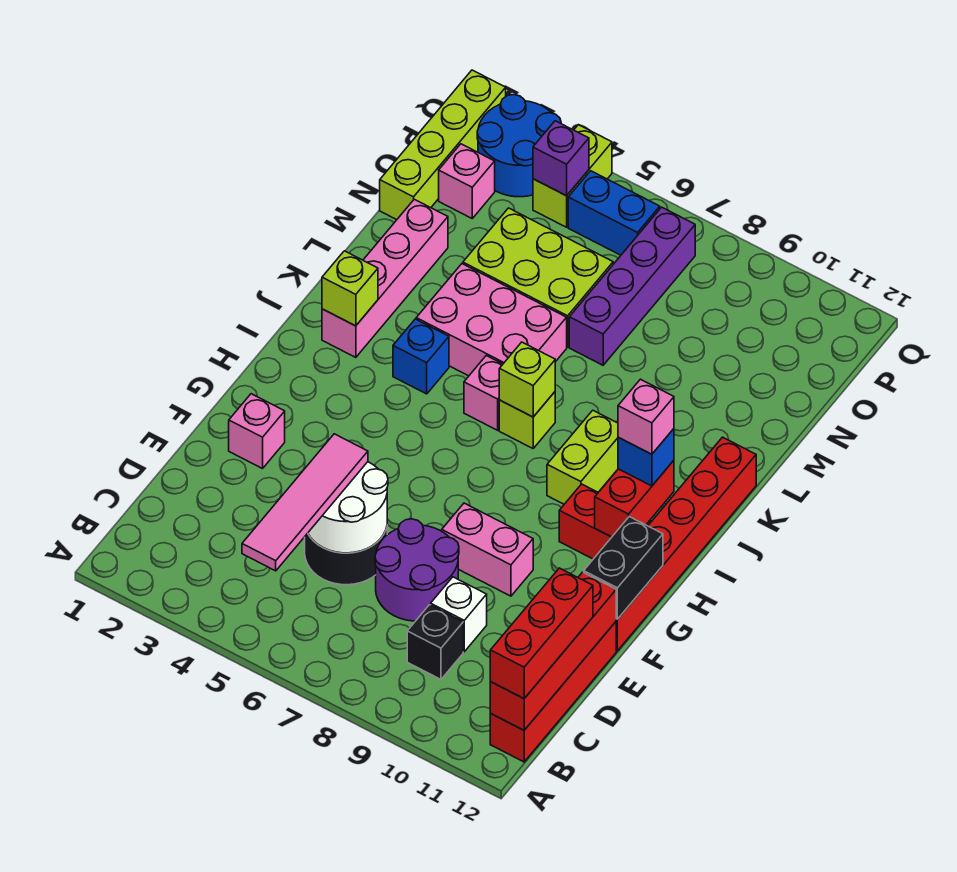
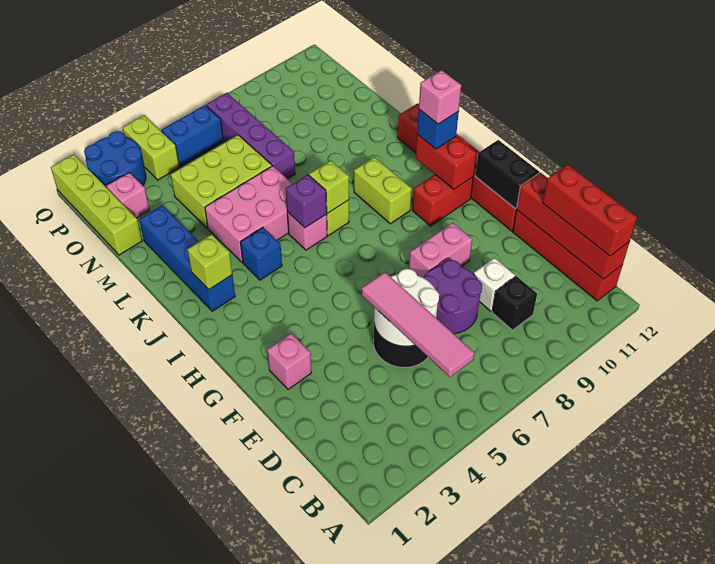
pink 1x4 brick [322,199,448,358] -> blue 1x4 brick [139,205,235,311]
purple 1x1 brick [533,121,589,196] -> purple 1x1 brick moved to [286,175,327,228]

